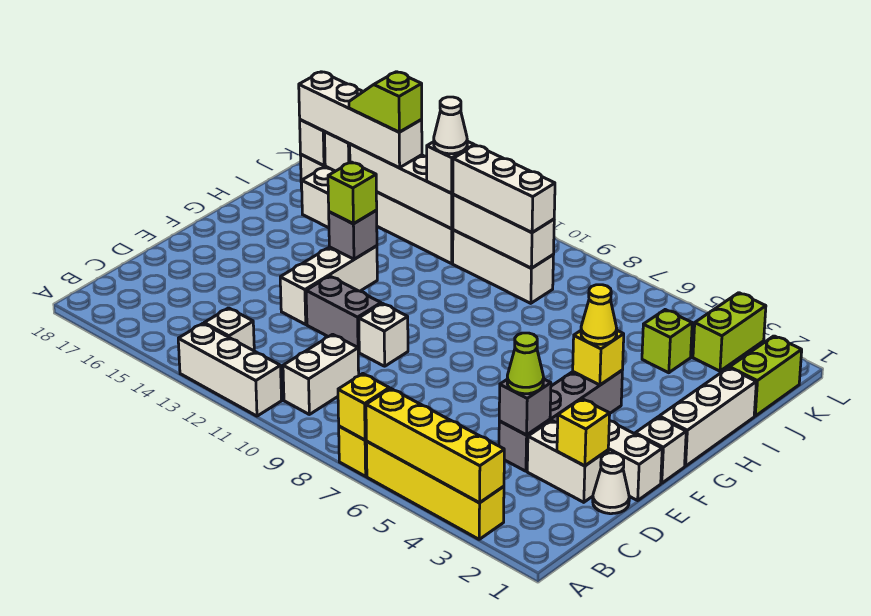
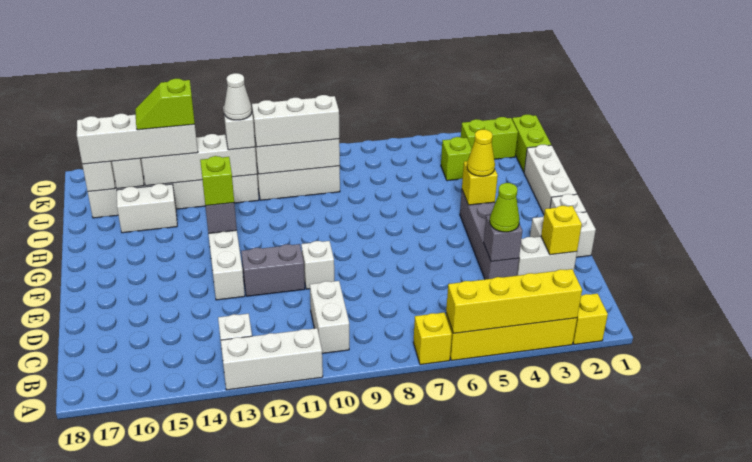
yellow 1x1 brick [338,374,389,440] -> yellow 1x1 brick moved to [573,294,608,345]
white 1x1 cone [593,453,629,514] -> none
lime 1x2 brick [693,293,766,371] -> lime 1x2 brick turned to [461,117,518,159]

